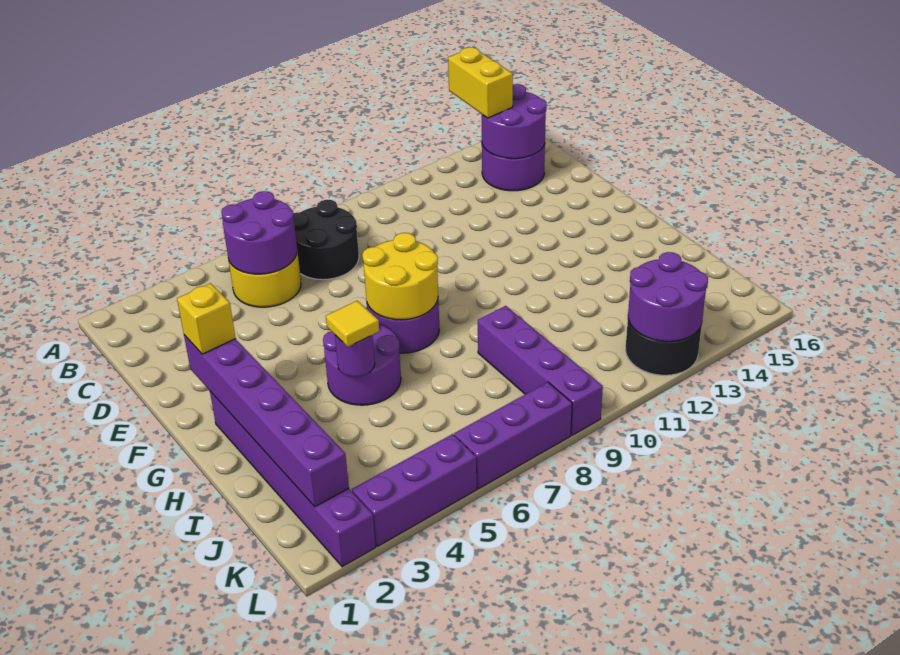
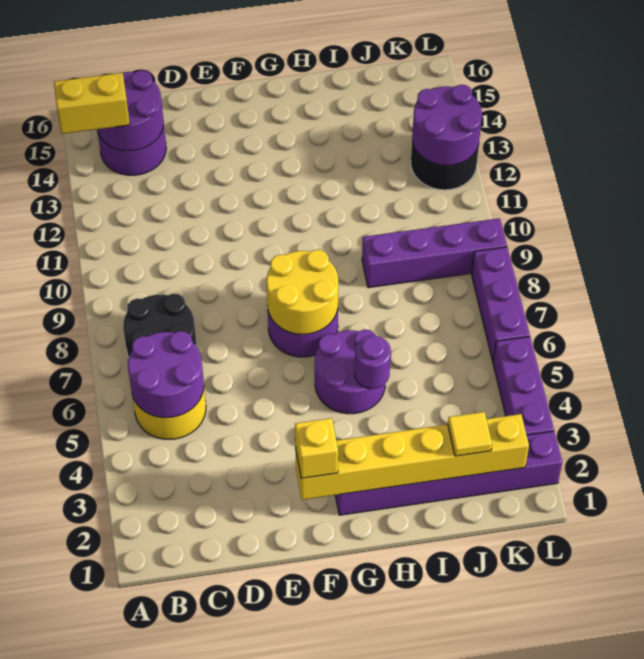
purple 1x6 brick [184,335,349,507] -> yellow 1x6 brick [295,414,529,500]
yellow 1x1 tile [326,301,379,347] -> yellow 1x1 tile moved to [448,412,492,456]

